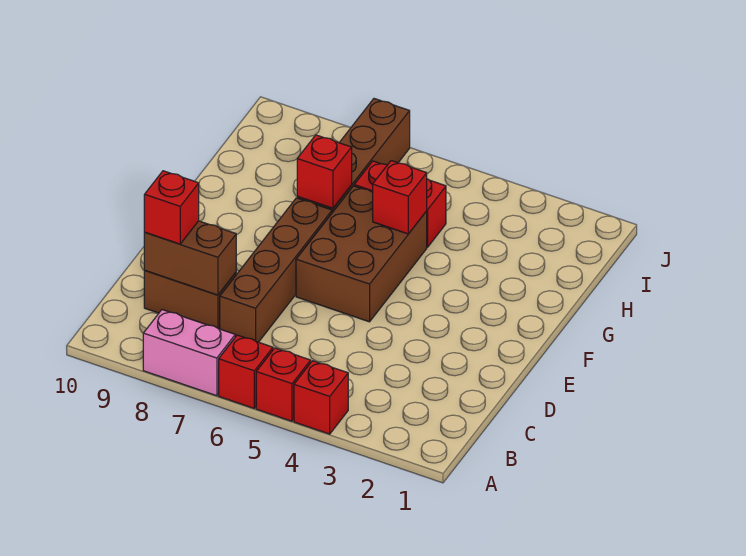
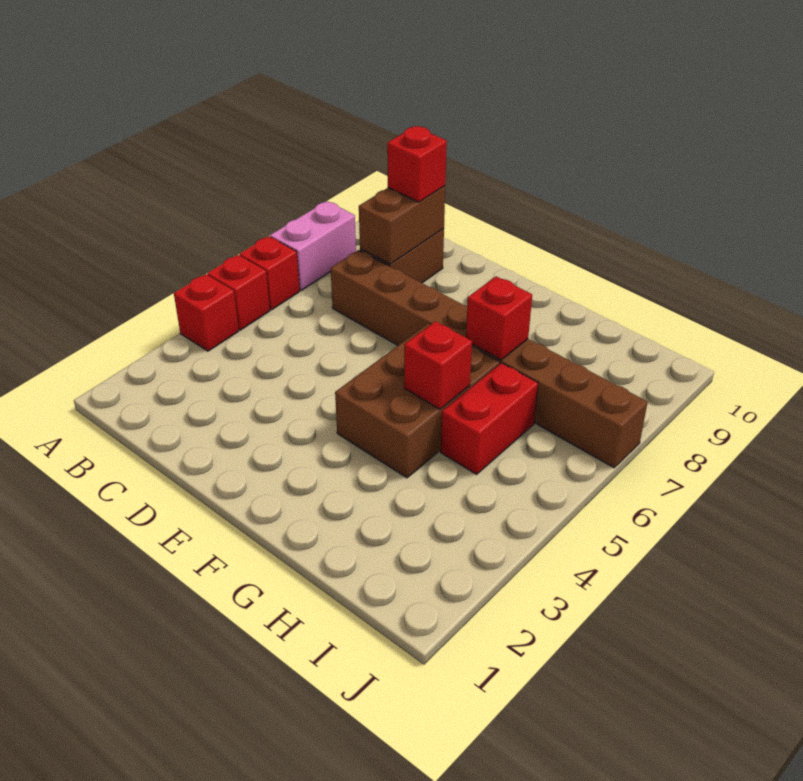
brown 2x3 brick [296,186,427,322] -> brown 2x3 brick turned to [335,323,500,478]

